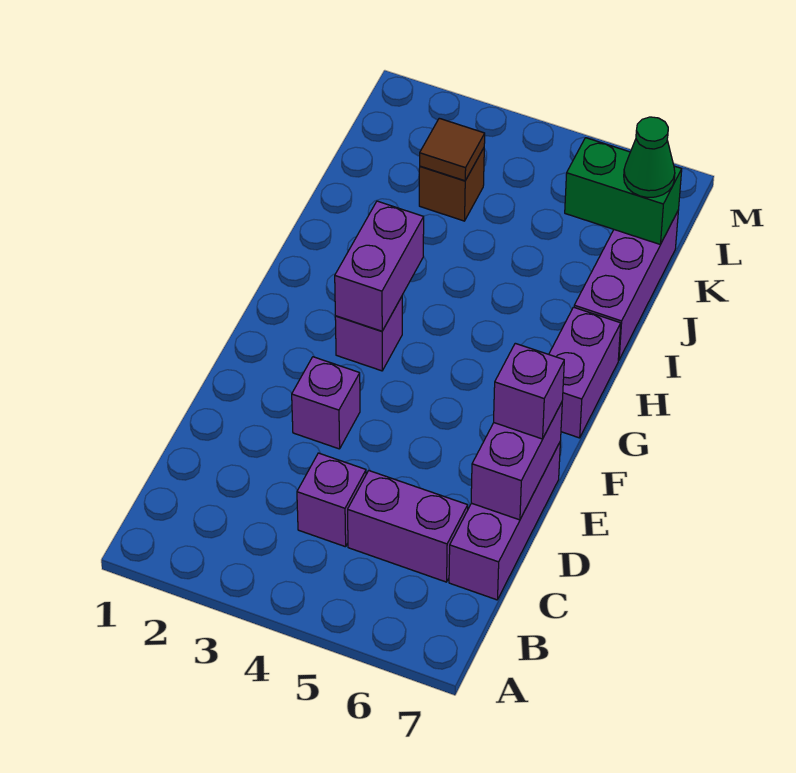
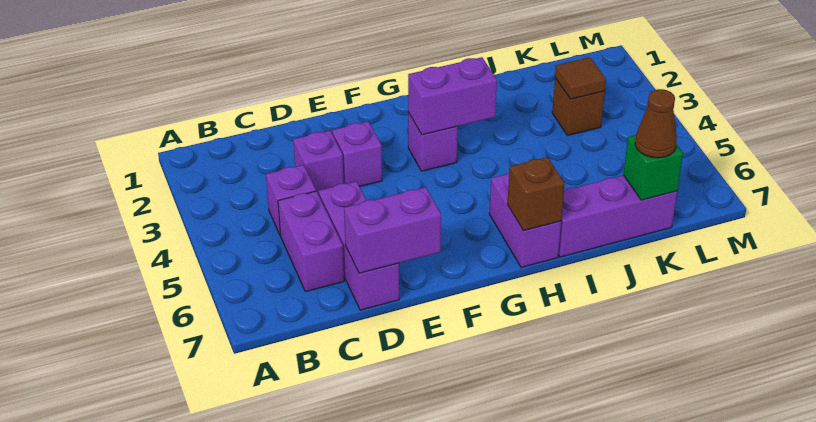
purple 1x3 brick [449,443,560,600] -> purple 1x3 brick turned to [319,181,399,310]
purple 1x1 brick [494,343,564,439] -> purple 1x1 brick moved to [293,131,344,195]
purple 1x2 brick [549,307,621,438] -> purple 1x2 brick turned to [490,173,561,268]
none -> brown 1x1 brick [507,157,565,231]
green 1x2 brick [565,138,682,245] -> green 1x1 brick [623,135,683,200]
green 1x1 cone [624,117,675,197] -> brown 1x1 cone [635,89,677,158]

